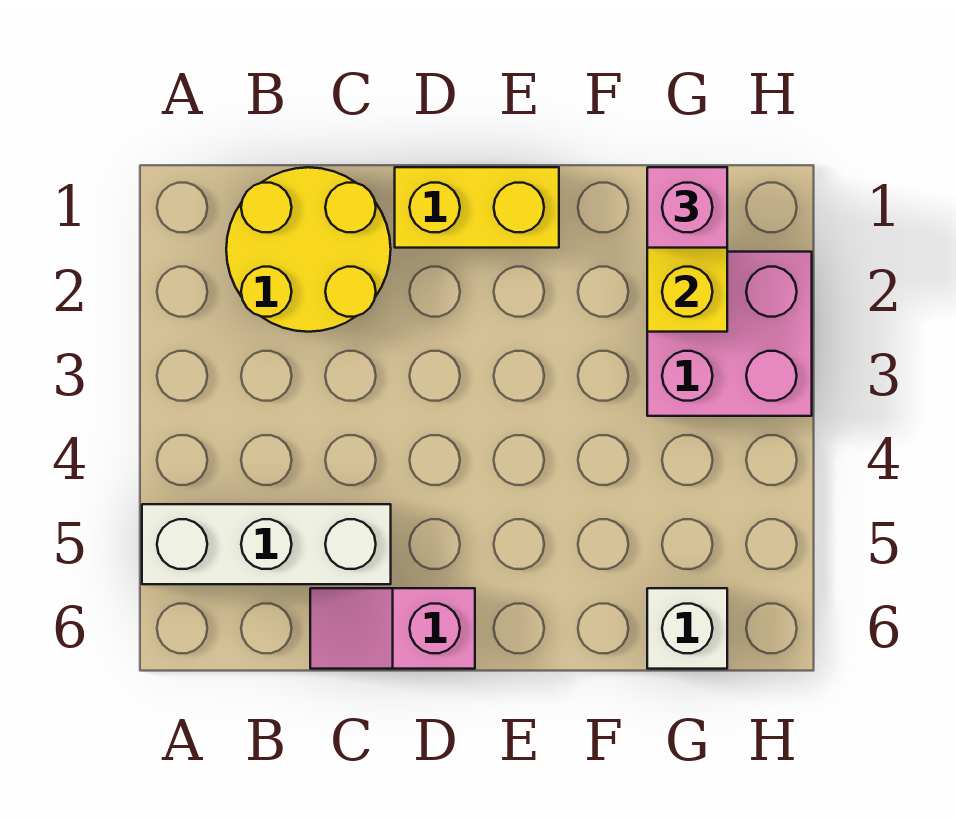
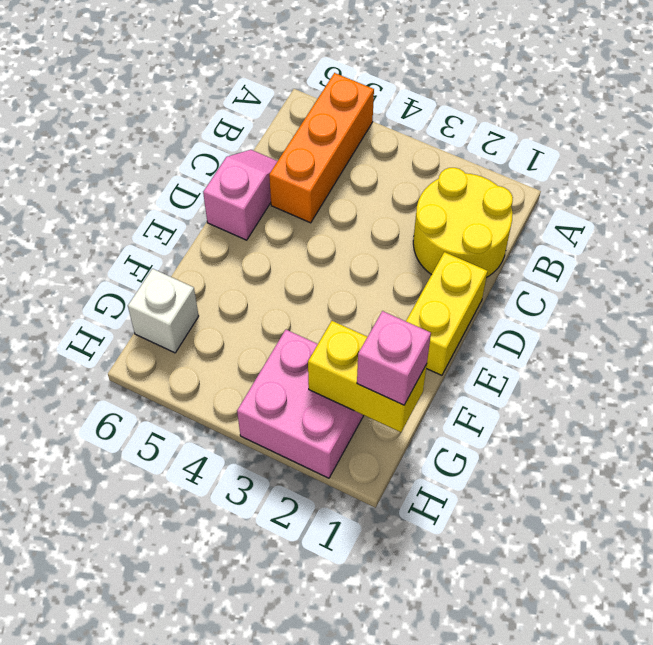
white 1x3 brick [142,504,391,584] -> orange 1x3 brick [269,73,374,223]

